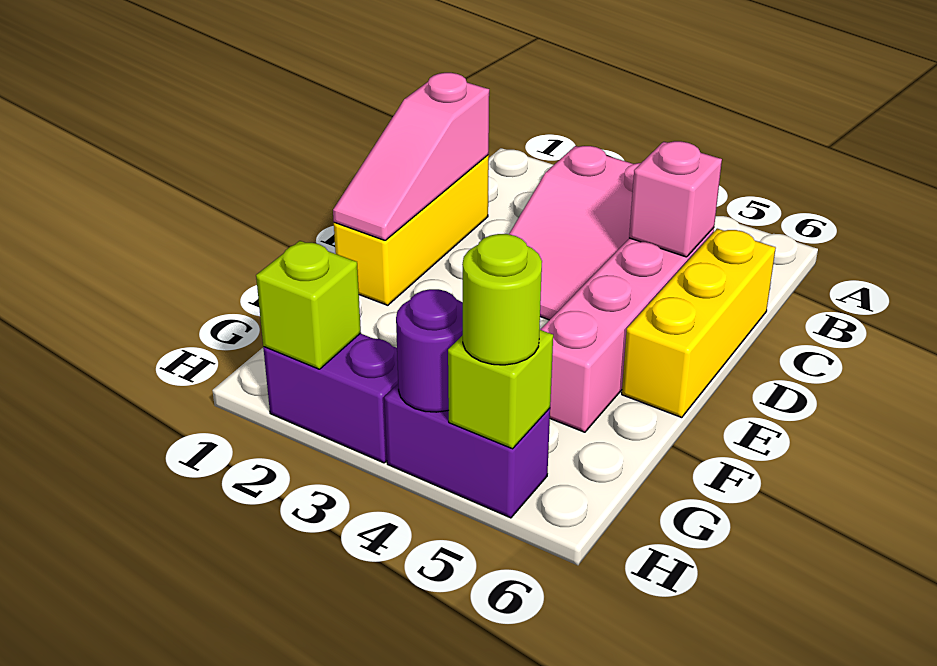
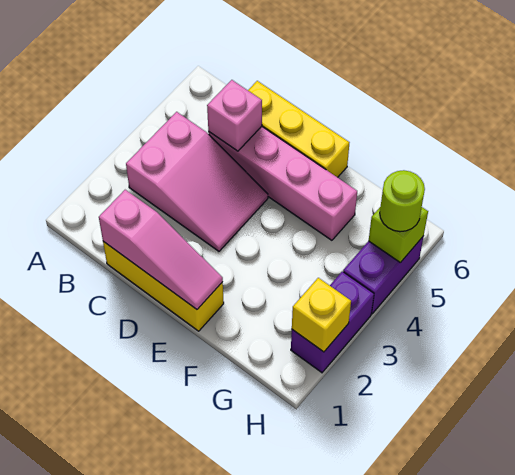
lime 1x1 brick [256,241,361,369] -> yellow 1x1 brick [292,278,351,352]
purple 1x1 round brick [396,289,463,412] -> none

